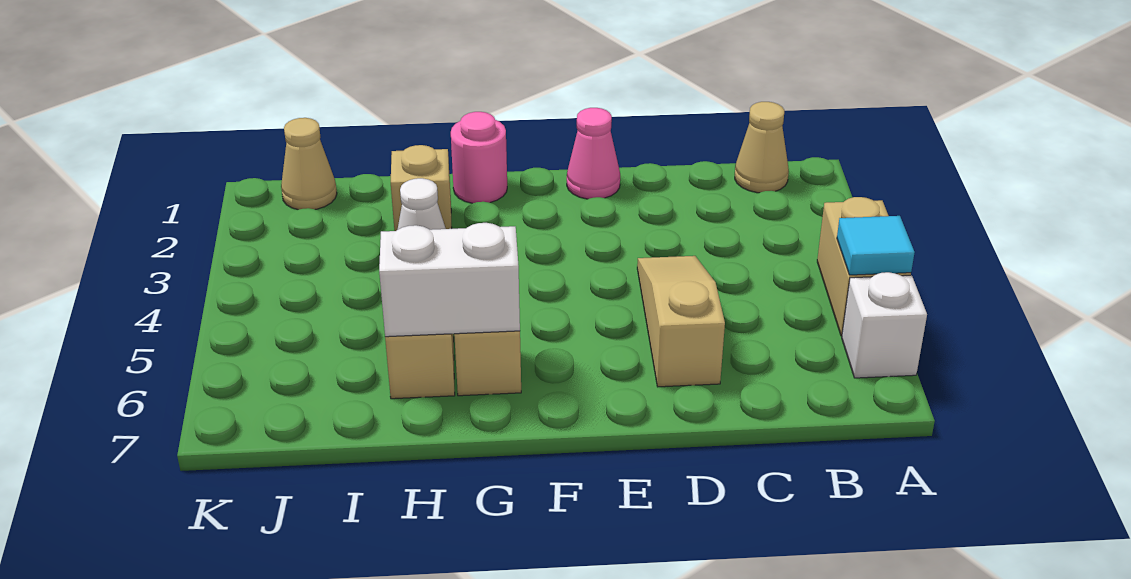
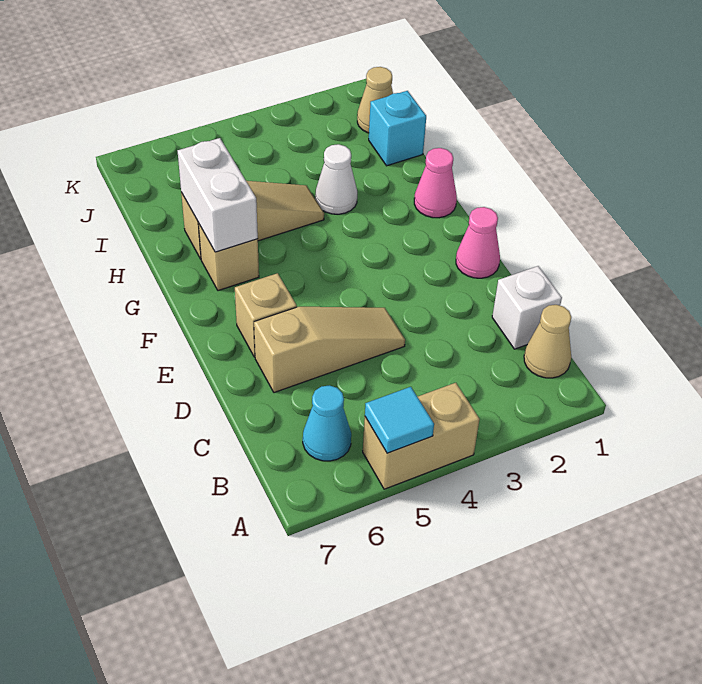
white 1x1 brick [842,272,927,378] -> white 1x1 brick moved to [492,266,562,349]
none -> cyan 1x1 cone [303,385,351,461]
pink 1x1 round brick [451,112,507,203] -> pink 1x1 cone [414,148,457,218]
tan 1x1 brick [391,145,452,231] -> tan 1x1 brick moved to [235,273,297,357]
none -> cyan 1x1 brick [369,91,426,166]

